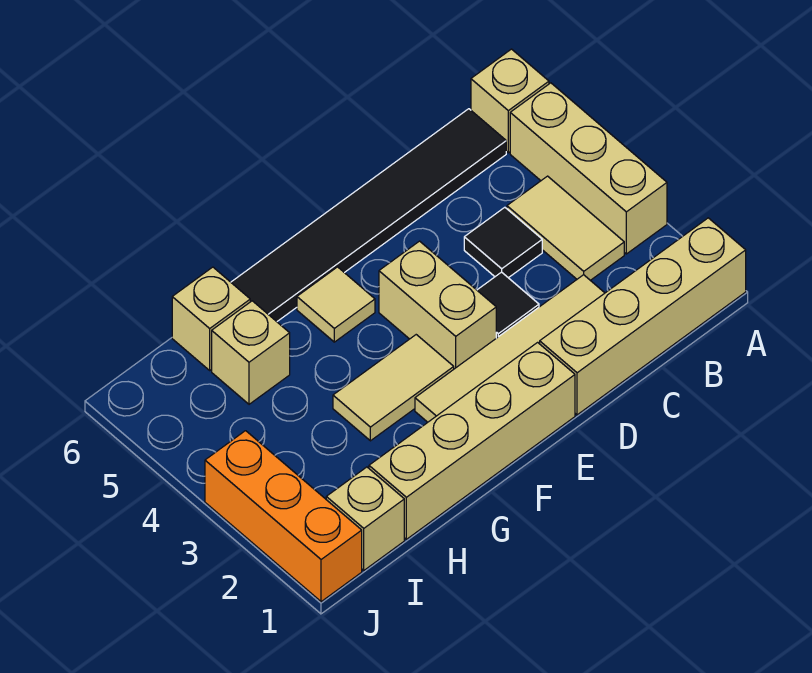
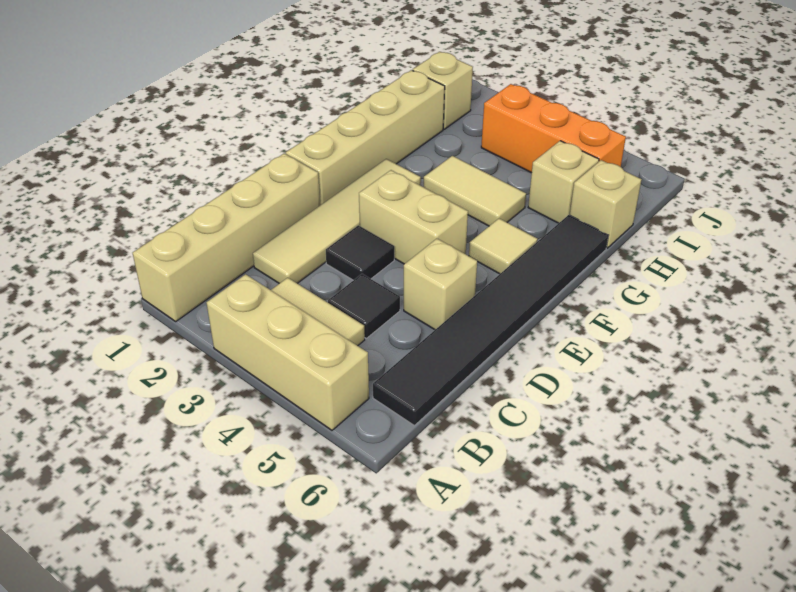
tan 1x1 brick [471,49,549,153] -> tan 1x1 brick moved to [404,239,477,330]
tan 1x2 tile [333,335,454,441] -> tan 1x2 tile turned to [424,156,526,226]
orange 1x3 brick [205,431,362,602] -> orange 1x3 brick moved to [481,84,626,173]

